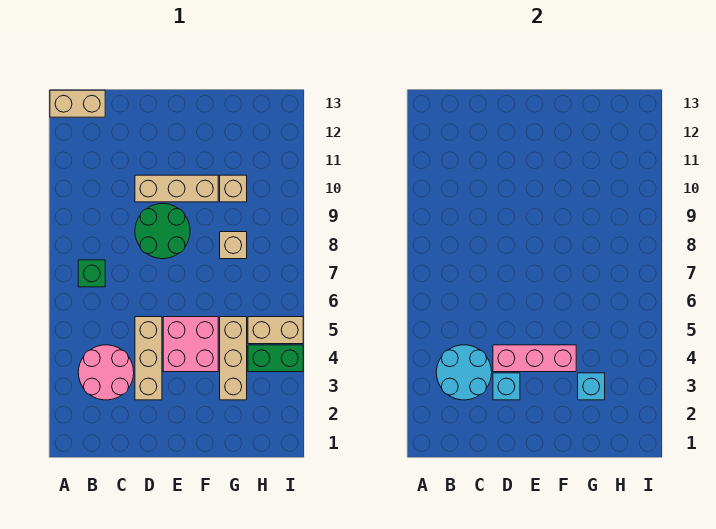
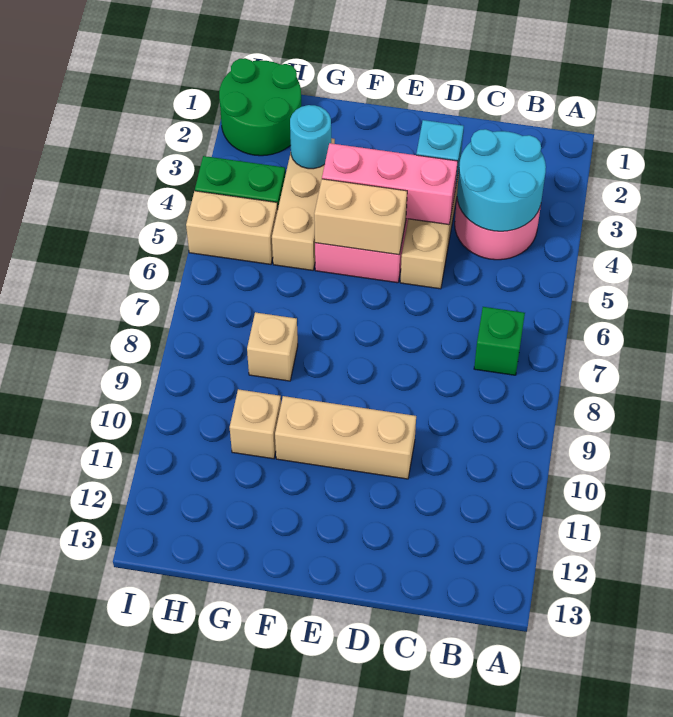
tan 1x2 brick [50,90,105,117] -> tan 1x2 brick moved to [314,179,407,255]
green 2x2 round brick [135,204,190,259] -> green 2x2 round brick moved to [219,58,301,156]
cyan 1x1 brick [578,373,605,400] -> cyan 1x1 round brick [290,105,331,169]

